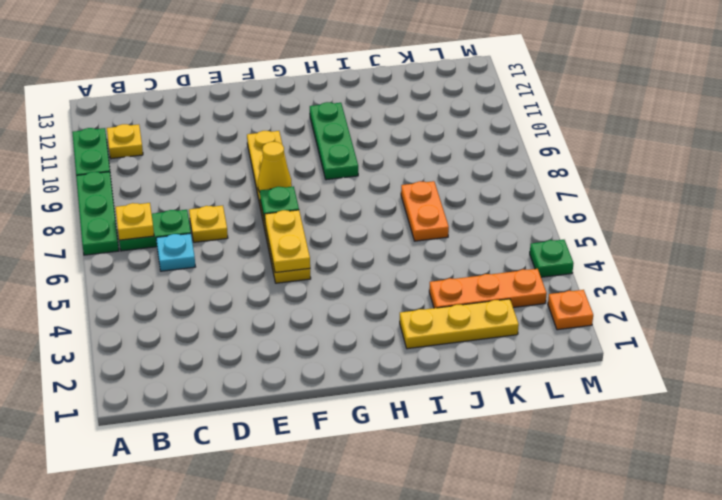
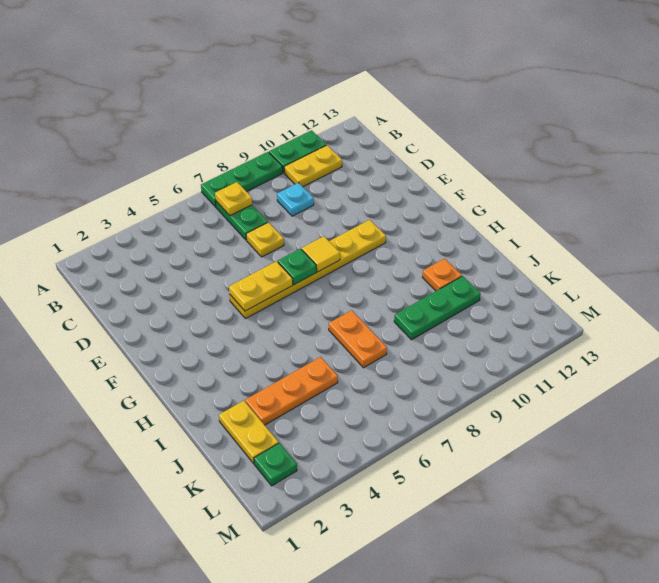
yellow 1x1 plate [107,124,143,159] -> yellow 1x2 plate [284,145,342,187]
cyan 1x1 plate [156,233,195,271] -> cyan 1x1 plate moved to [277,183,314,216]
yellow 1x1 cone [258,142,292,192] -> yellow 1x1 tile [302,236,340,272]
green 1x3 plate [310,102,358,180] -> green 1x3 plate moved to [394,276,480,340]
yellow 1x3 plate [400,299,519,349] -> yellow 1x2 plate [219,401,279,463]
orange 1x3 plate [429,269,547,308] -> orange 1x3 plate turned to [245,357,338,425]
orange 1x2 plate [401,181,449,241] -> orange 1x2 plate turned to [329,310,387,368]
orange 1x1 plate [548,290,593,330] -> orange 1x1 plate moved to [422,259,462,291]
green 1x1 plate [530,240,574,277] -> green 1x1 plate moved to [254,443,297,486]

